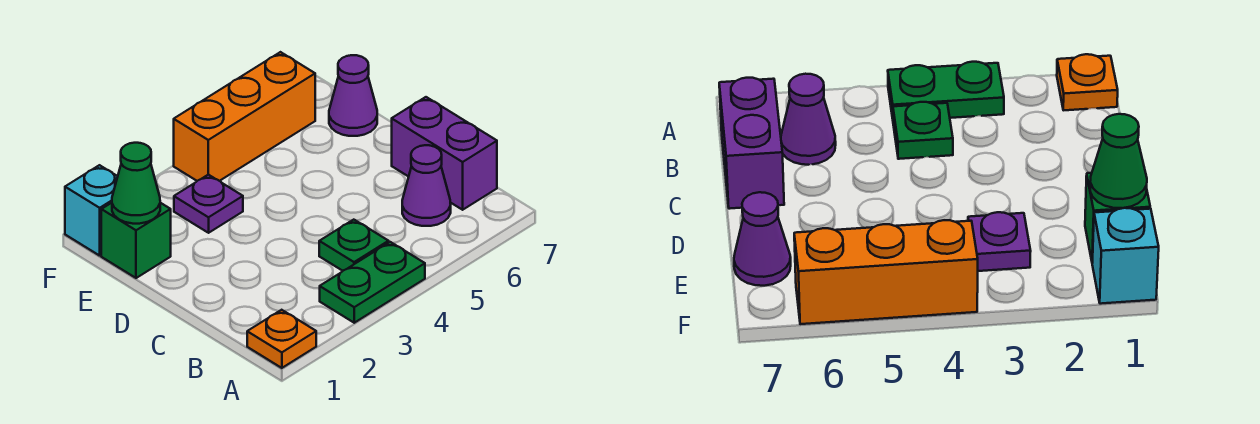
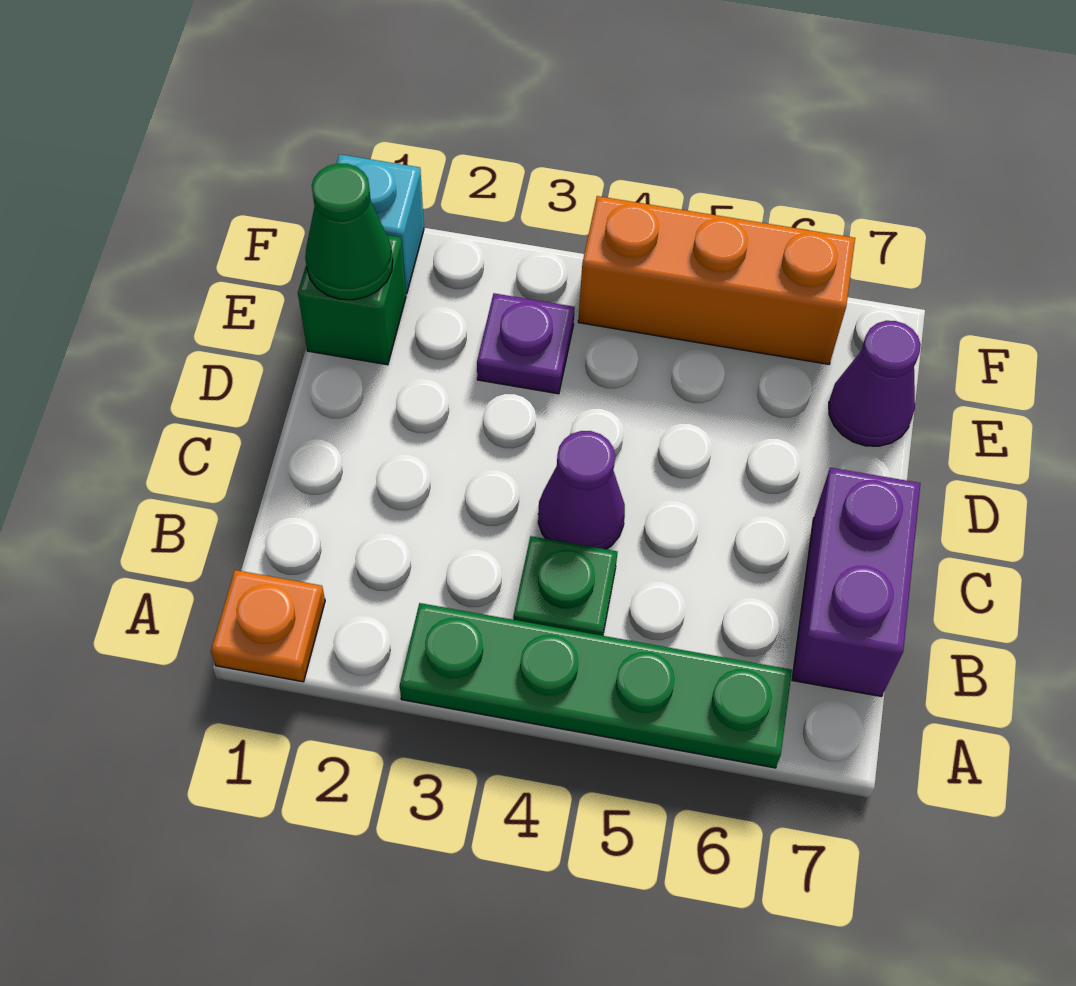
green 1x2 plate [320,242,425,323] -> green 1x4 plate [400,603,792,768]
purple 1x1 cone [402,145,451,226] -> purple 1x1 cone moved to [538,431,625,549]

